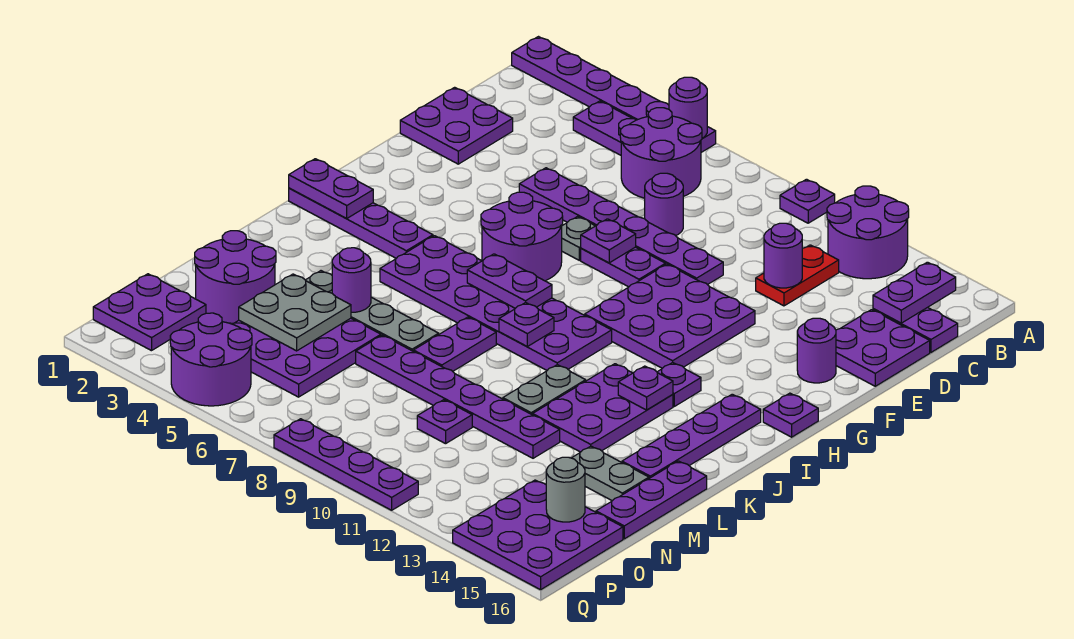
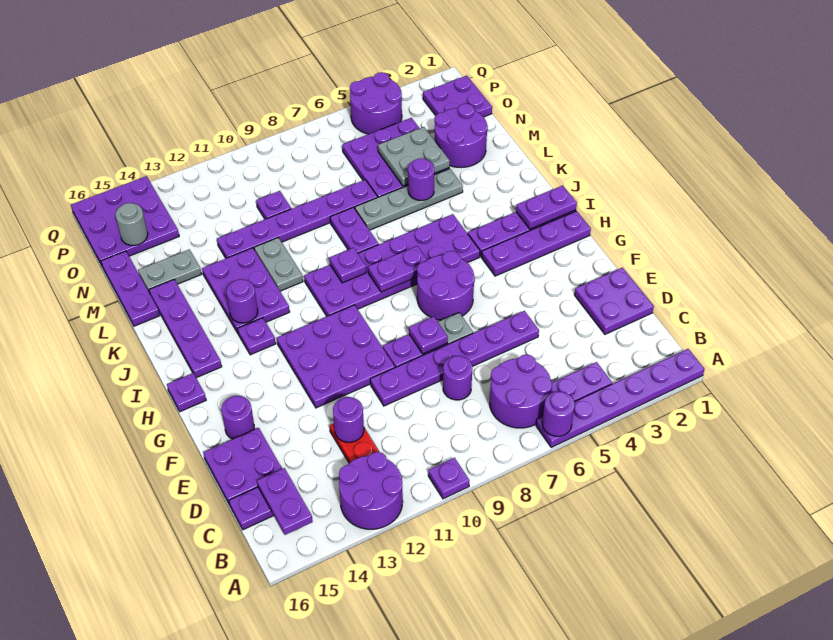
purple 1x1 plate [618,366,673,410] -> purple 1x1 round brick [226,279,258,323]
purple 1x4 plate [274,419,418,510] -> purple 1x4 plate moved to [482,211,591,276]

